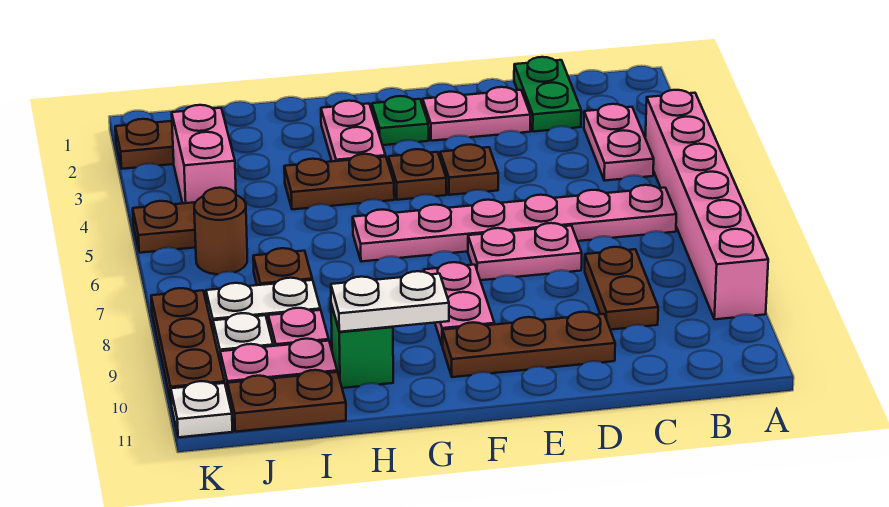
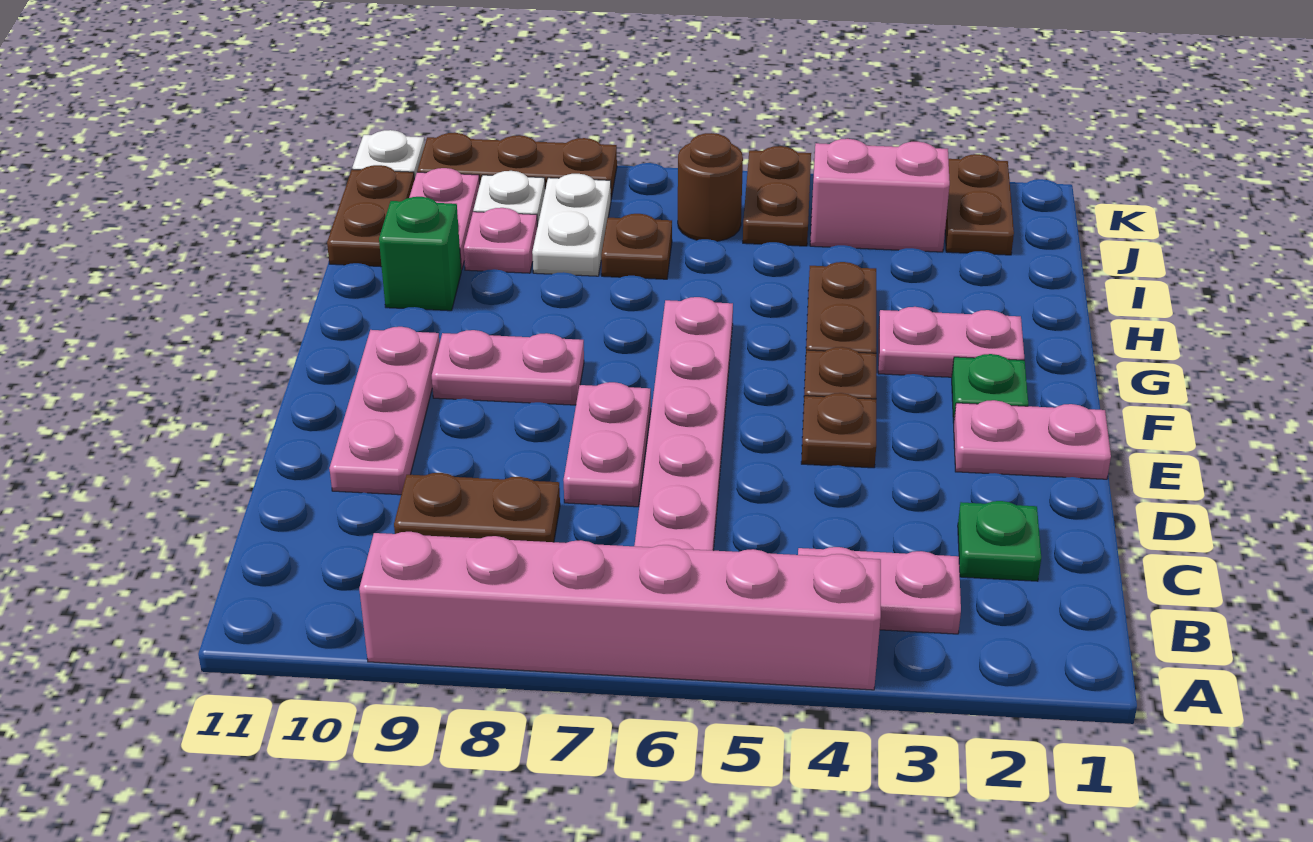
green 1x2 plate [514,57,581,132] -> green 1x1 plate [958,501,1041,581]
pink 1x2 plate [423,87,530,141] -> pink 1x2 plate turned to [954,400,1111,479]
brown 1x3 plate [443,312,615,377] -> pink 1x3 plate [329,327,440,495]
white 1x2 plate [331,271,449,332] -> none

